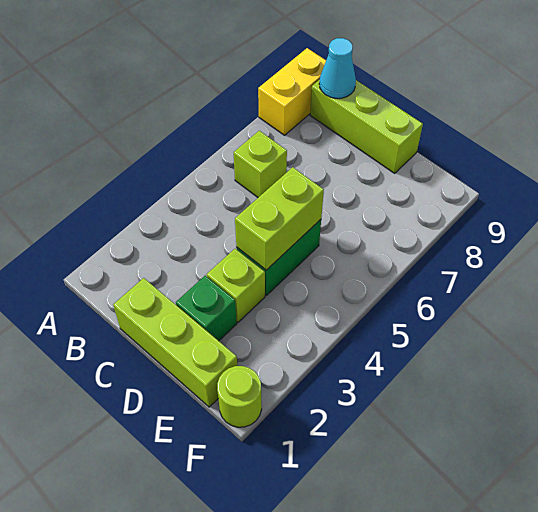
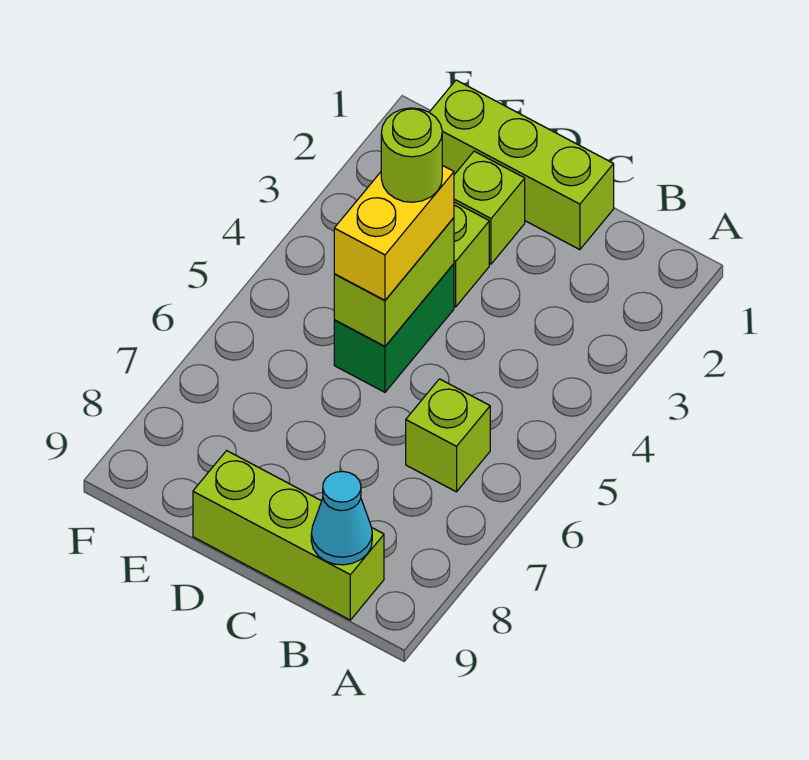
yellow 1x2 brick [258,48,326,135] -> yellow 1x2 brick moved to [334,165,454,300]
green 1x1 brick [176,276,237,341] -> lime 1x1 brick [454,151,525,264]
lime 1x1 round brick [217,366,262,427] -> lime 1x1 round brick moved to [381,108,442,202]

